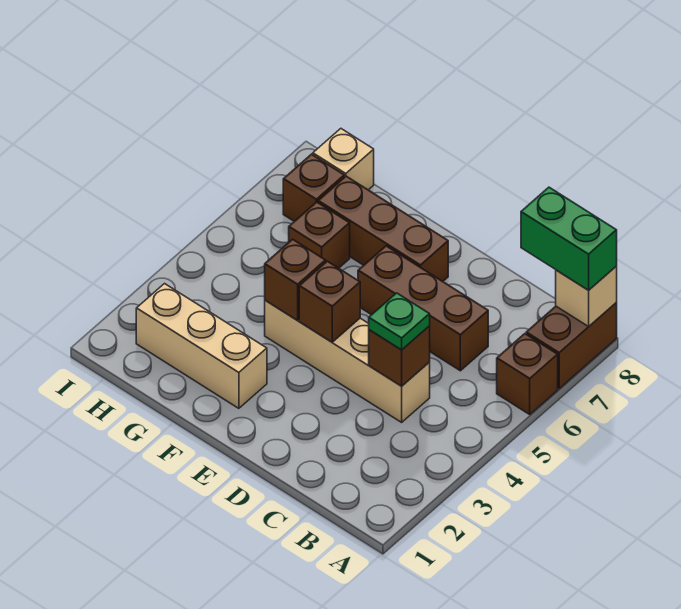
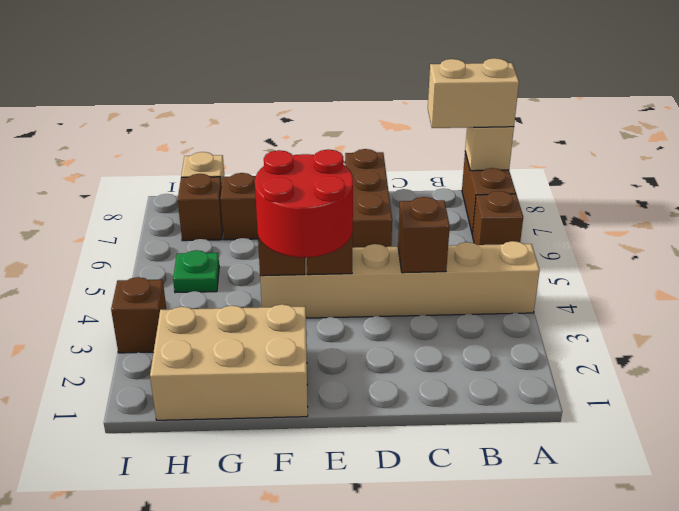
green 1x2 brick [521,187,617,290] -> tan 1x2 brick [428,58,519,128]
tan 1x4 brick [265,300,430,422] -> tan 1x6 brick [260,241,540,318]
green 1x1 plate [369,293,430,350] -> green 1x1 plate moved to [173,250,219,293]
brown 1x3 brick [358,246,488,371] -> brown 1x3 brick turned to [345,149,392,248]
none -> red 2x2 round brick [255,149,353,257]
tan 1x3 brick [136,284,267,408] -> tan 2x3 brick [150,304,308,420]
brown 1x1 brick [289,202,350,268] -> brown 1x1 brick moved to [111,277,166,353]

